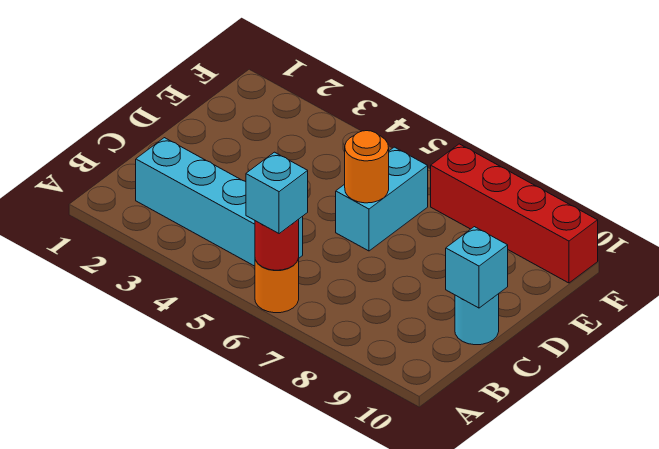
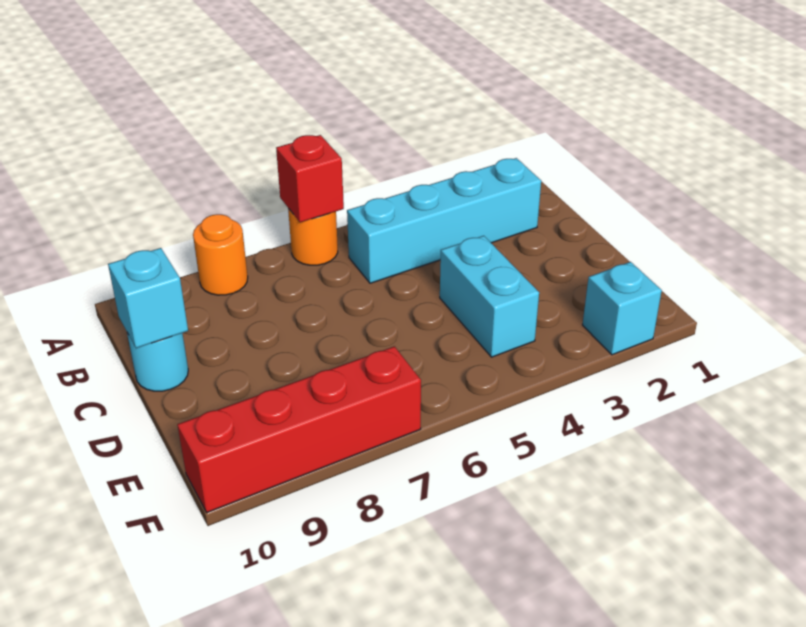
red 1x1 round brick [255,219,299,270] -> red 1x1 brick [276,135,344,222]
cyan 1x1 brick [246,152,308,234] -> cyan 1x1 brick moved to [583,262,662,355]
cyan 1x2 brick [336,147,428,251] -> cyan 1x2 brick moved to [440,236,539,357]
orange 1x1 round brick [345,131,389,203] -> orange 1x1 round brick moved to [193,214,248,295]

